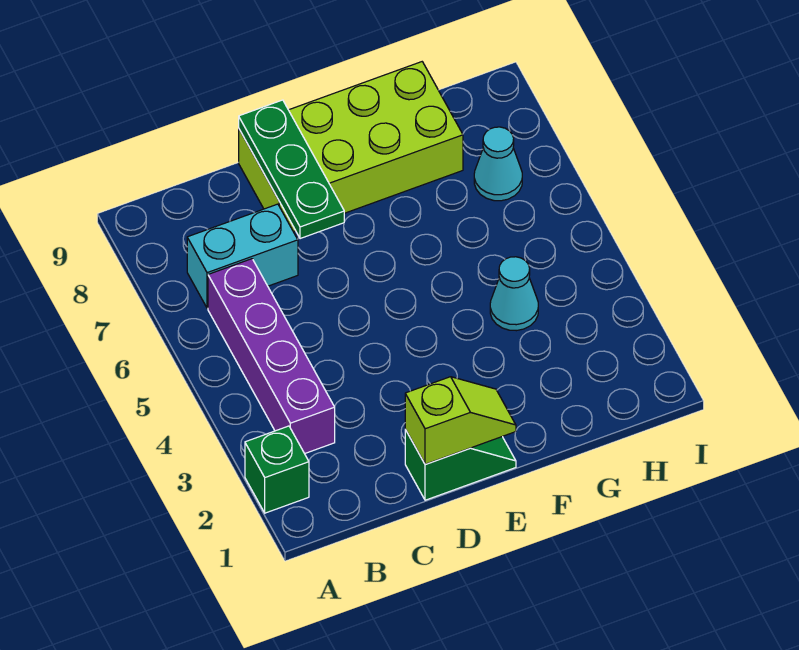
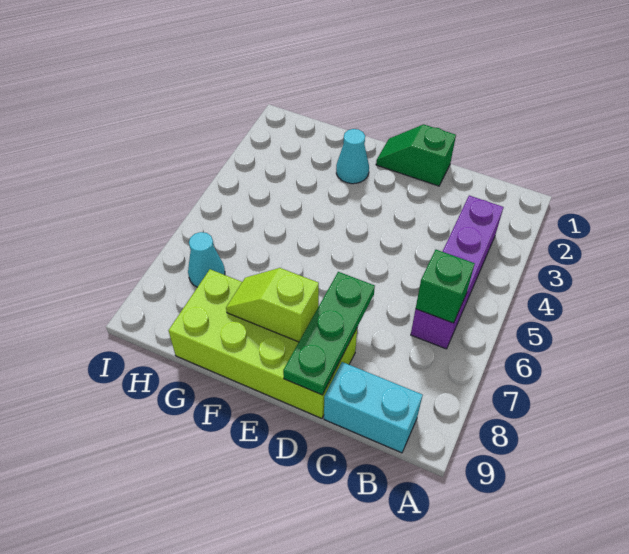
green 1x1 brick [245,426,309,513] -> green 1x1 brick moved to [416,250,475,323]
cyan 1x2 brick [187,204,298,308] -> cyan 1x2 brick moved to [324,362,423,453]
lime 1x2 slope [405,377,516,464] -> lime 1x2 slope moved to [226,268,319,342]
cyan 1x1 cone [490,257,538,331] -> cyan 1x1 cone moved to [336,129,369,184]

